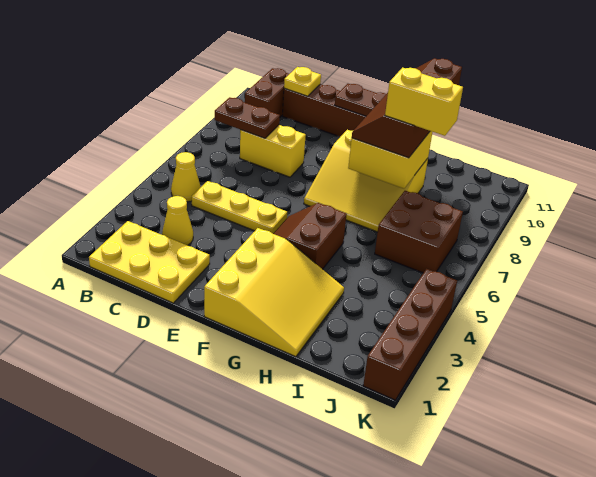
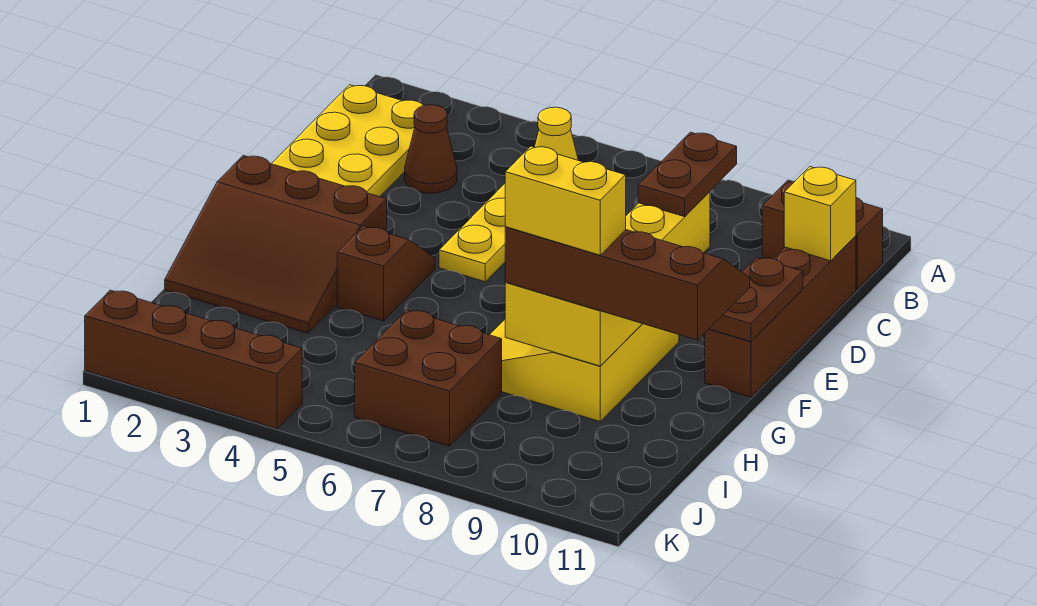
yellow 1x1 cone [162,196,193,245] -> brown 1x1 cone [405,105,457,193]
yellow 1x1 plate [284,67,321,96] -> yellow 1x1 brick [784,167,856,261]
yellow 3x3 slope [204,228,344,357] -> brown 3x3 slope [165,156,387,333]
brown 2x2 slope [273,203,347,269] -> brown 1x2 slope [337,226,435,321]
yellow 1x2 brick [385,68,463,136] -> yellow 1x2 brick turned to [505,146,626,255]

